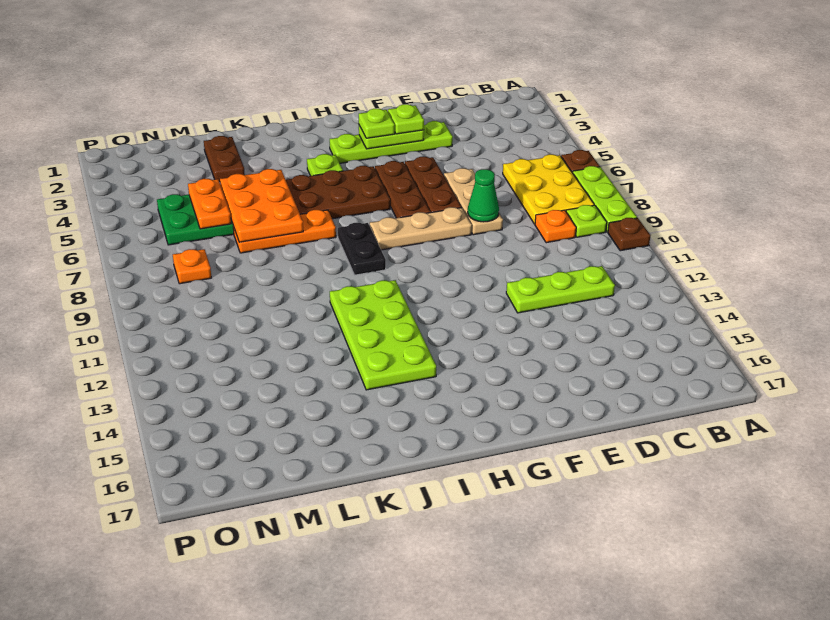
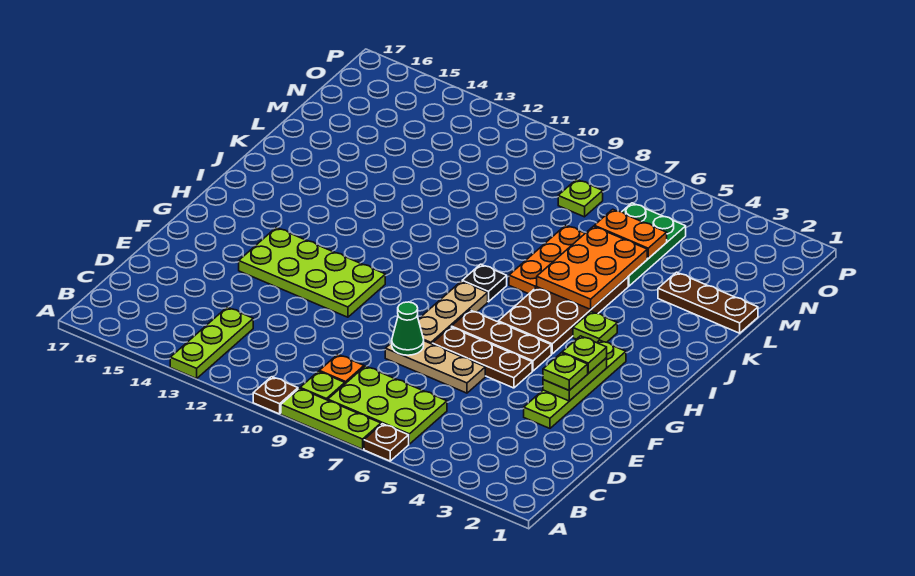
yellow 2x3 plate [503,154,594,224] -> lime 2x3 plate [328,366,447,444]
lime 1x3 plate [506,266,615,313] -> lime 1x3 plate moved to [170,307,253,379]
black 1x2 plate [338,223,386,275] -> black 1x1 plate [462,264,507,302]
lime 2x4 plate [330,280,436,390] -> lime 2x4 plate moved to [239,228,385,317]
orange 2x3 plate [220,169,303,242] -> orange 2x3 plate turned to [537,226,647,309]
brown 1x2 plate [204,136,245,182] -> brown 1x3 plate [658,272,758,333]
orange 1x1 plate [173,249,211,284] -> lime 1x1 plate [558,179,603,217]

